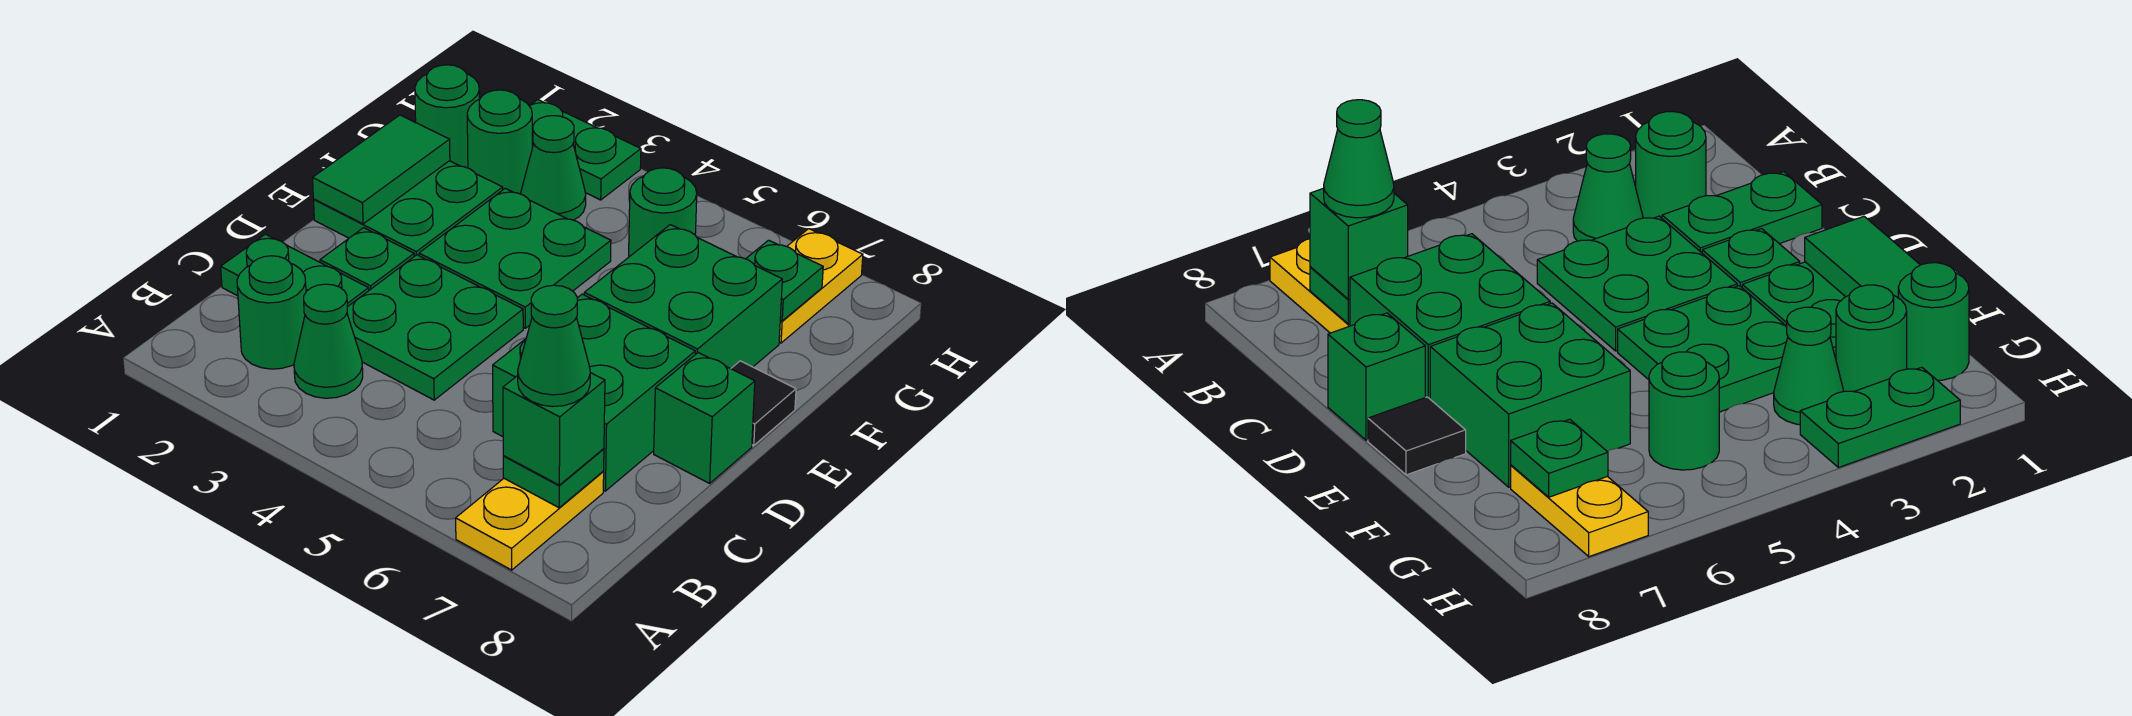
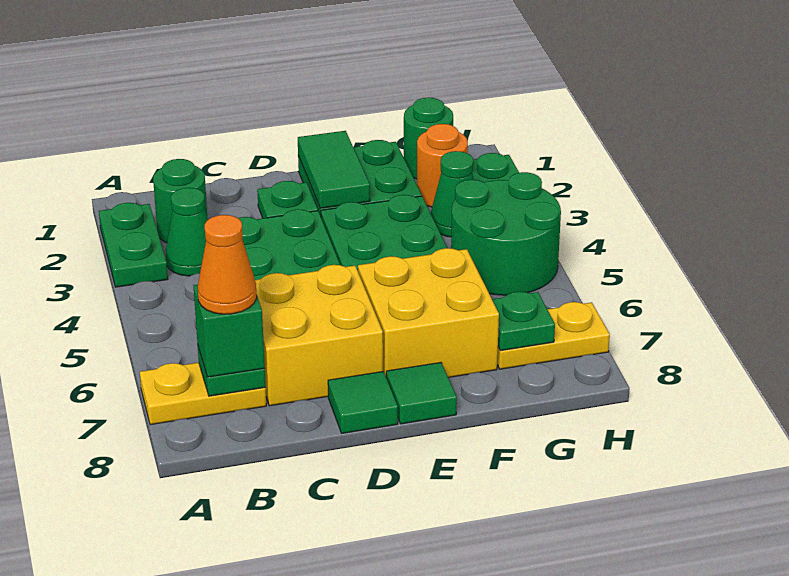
green 1x1 cone [518,285,590,407] -> orange 1x1 cone [198,215,257,314]
green 1x2 plate [221,234,369,307] -> green 1x2 plate moved to [99,203,168,287]
green 2x2 brick [493,294,695,491] -> yellow 2x2 brick [255,265,383,406]
green 1x1 brick [654,353,755,483] -> green 1x1 tile [328,371,398,433]
green 1x2 tile [313,115,450,224] -> green 1x2 tile turned to [298,131,370,208]
green 2x2 brick [584,225,782,369] -> yellow 2x2 brick [358,248,499,377]
black 1x1 tile [731,361,796,445] -> green 1x1 tile [386,362,457,424]
green 1x1 round brick [467,90,532,194] -> orange 1x1 round brick [417,124,468,207]
green 1x1 round brick [629,168,697,257] -> green 2x2 round brick [451,172,561,295]

